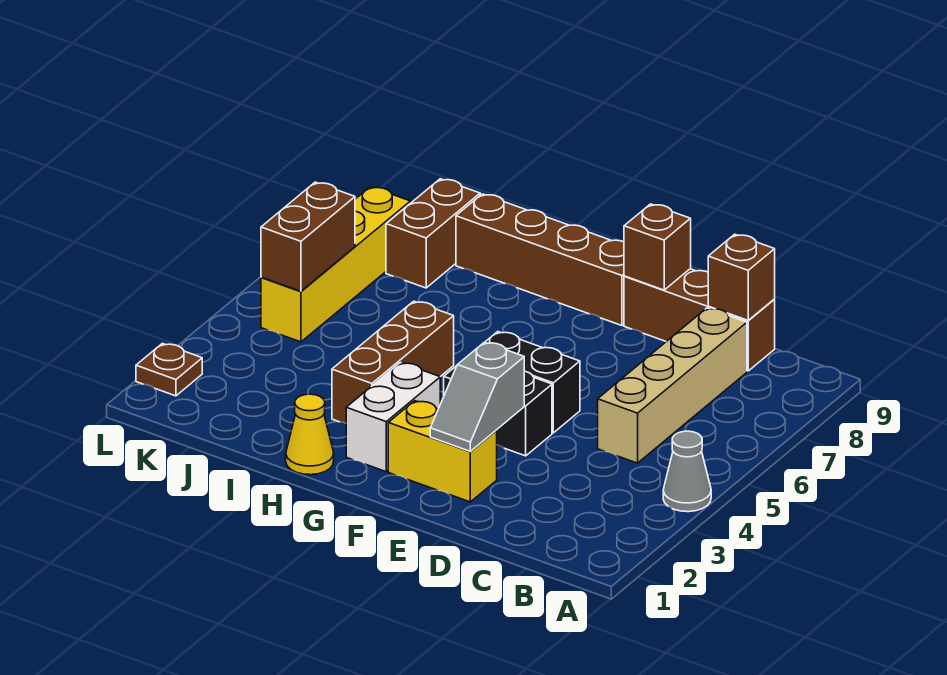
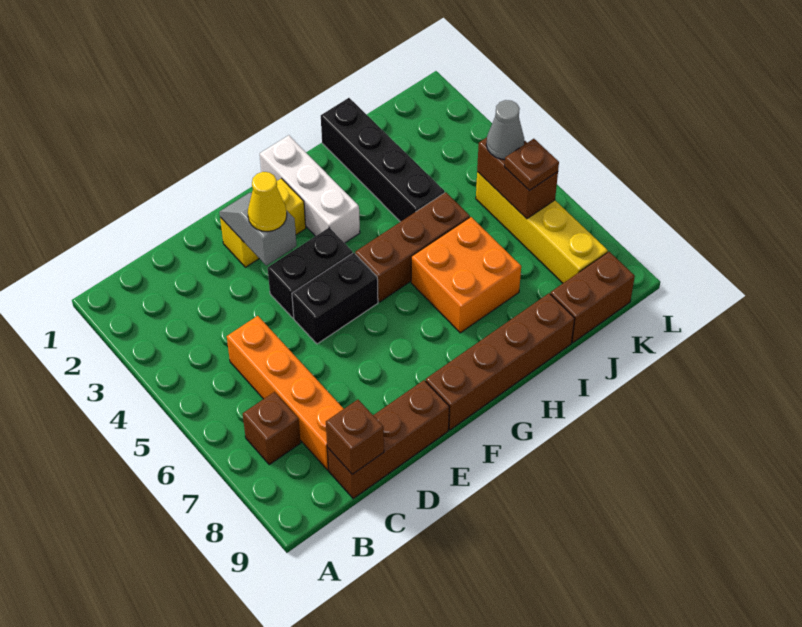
grey 1x1 cone [663,431,711,512] -> grey 1x1 cone moved to [486,100,524,159]
tan 1x4 brick [598,308,747,463] -> orange 1x4 brick [227,316,344,470]
brown 1x1 brick [624,204,691,290] -> brown 1x1 brick moved to [243,392,301,464]
white 1x2 brick [346,362,440,472] -> white 1x3 brick [260,135,360,243]
yellow 1x1 cone [286,394,334,475] -> yellow 1x1 cone moved to [248,172,287,232]
brown 1x3 brick [332,301,454,423] -> brown 1x3 brick turned to [355,192,470,302]
none -> orange 2x2 brick [411,217,521,333]
none -> black 1x4 brick [321,98,445,222]
brown 1x2 brick [386,179,480,288] -> brown 1x2 brick turned to [550,252,635,343]
brown 1x1 plate [136,343,202,396] -> brown 1x1 plate moved to [504,139,559,191]

